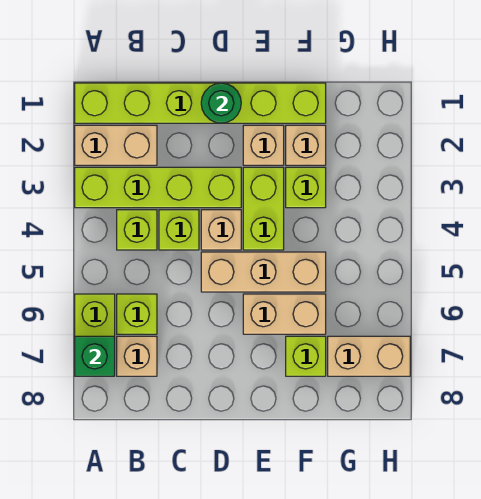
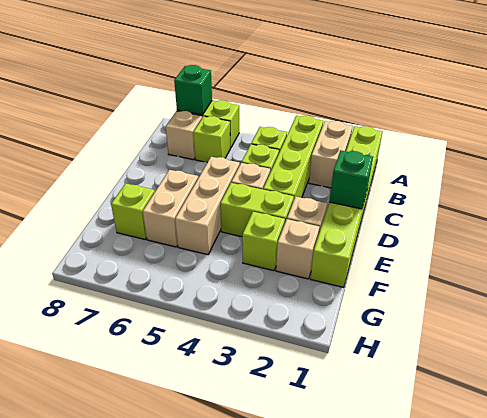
green 1x1 round brick [201,83,241,123] -> green 1x1 brick [329,150,373,209]
tan 1x2 brick [328,336,410,376] -> none

